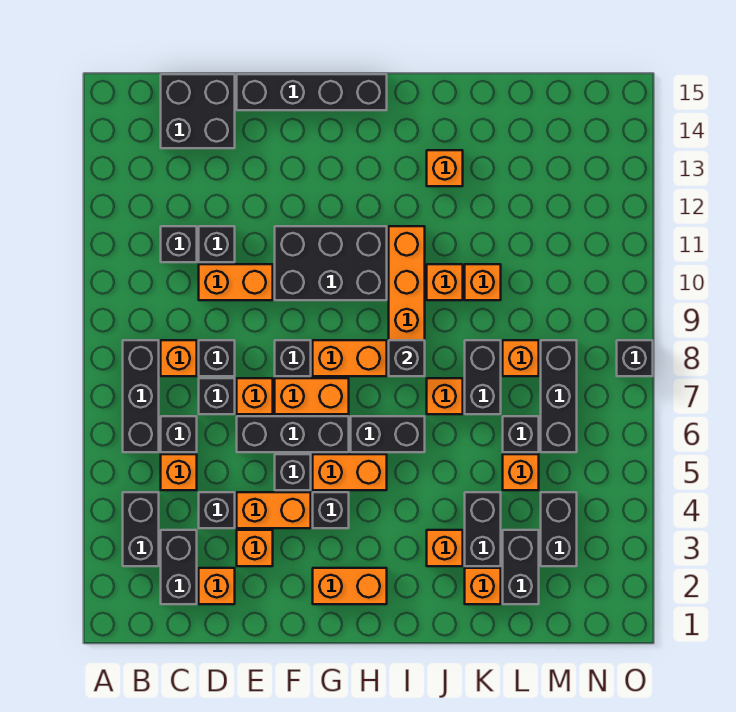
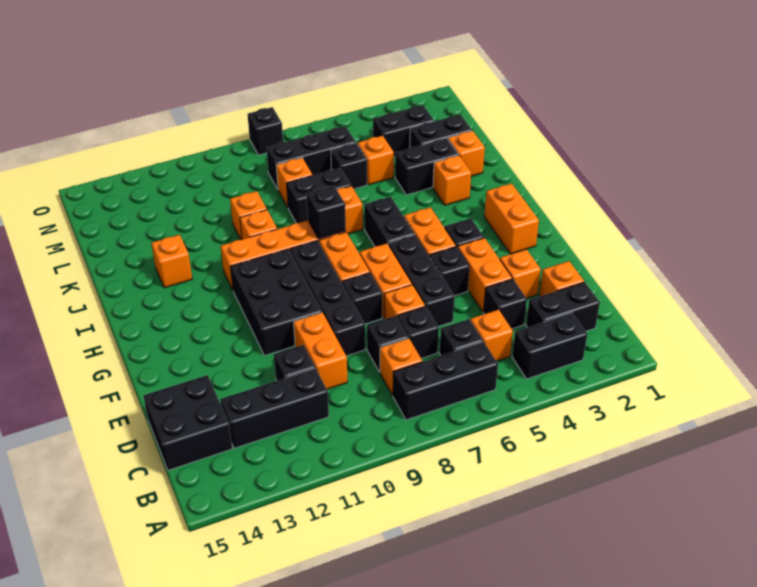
black 1x1 brick [161,226,197,262] -> black 1x3 brick [220,368,329,448]
black 1x4 brick [237,74,387,110] -> black 1x4 brick moved to [290,241,365,356]

